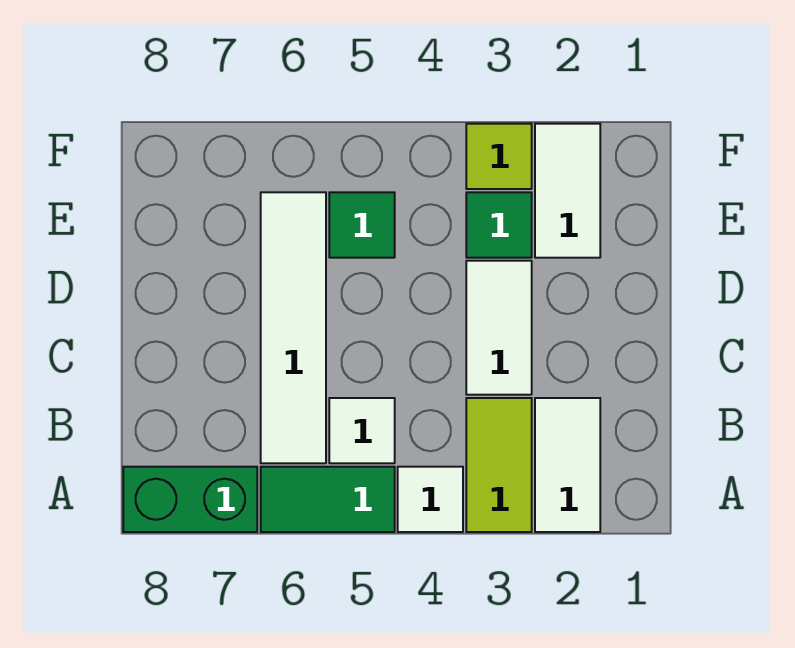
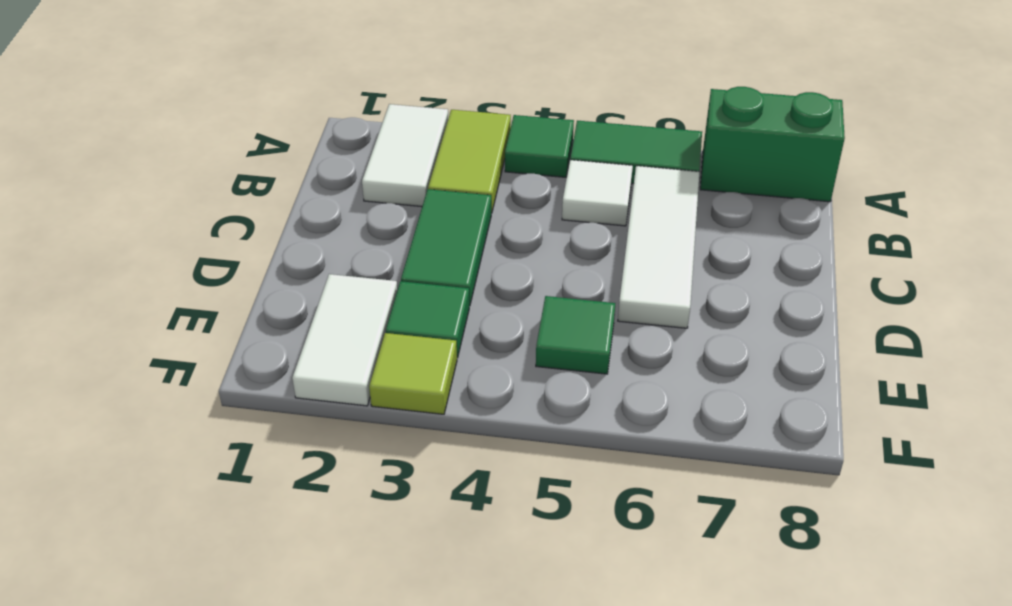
white 1x1 tile [398,467,463,532] -> green 1x1 tile [505,115,574,177]
white 1x4 tile [261,192,326,463] -> white 1x3 tile [618,166,700,328]
white 1x2 tile [466,261,532,395] -> green 1x2 tile [401,189,491,306]

